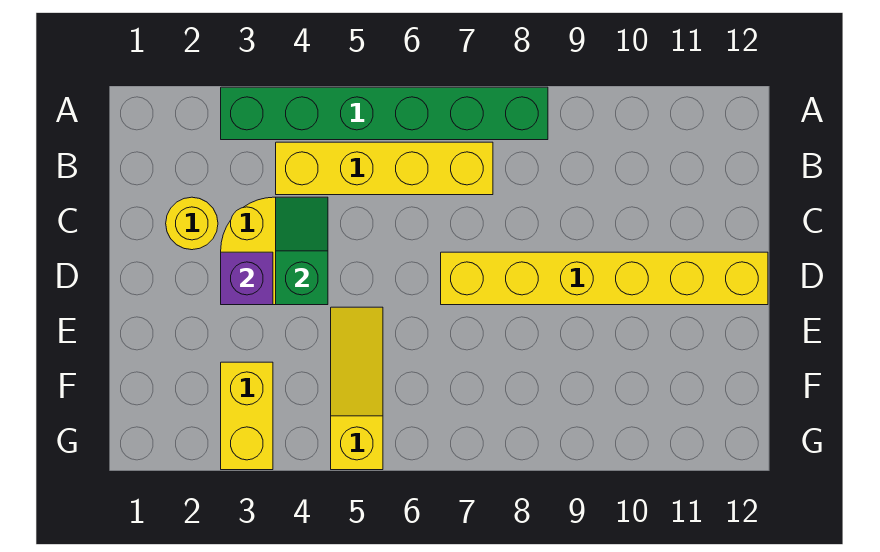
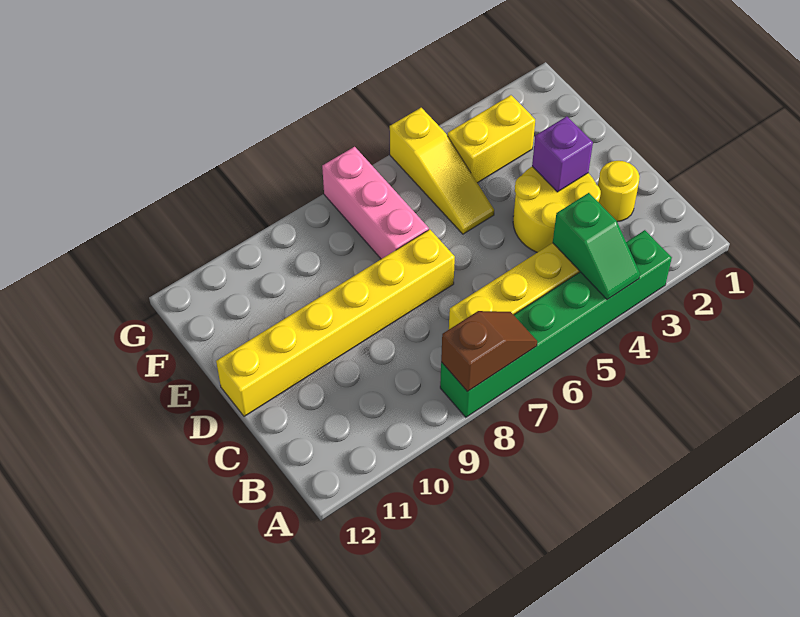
none -> brown 1x2 slope [441,311,537,391]
green 1x2 slope [276,197,328,305] -> green 1x2 slope moved to [553,193,640,300]
none -> pink 1x3 brick [322,147,429,259]
yellow 1x2 brick [221,362,273,470] -> yellow 1x2 brick turned to [448,95,535,183]

